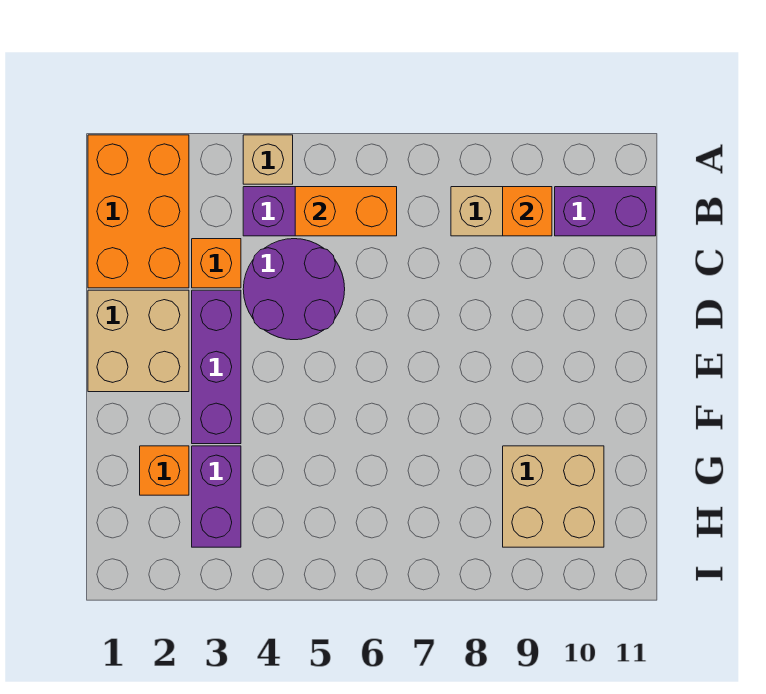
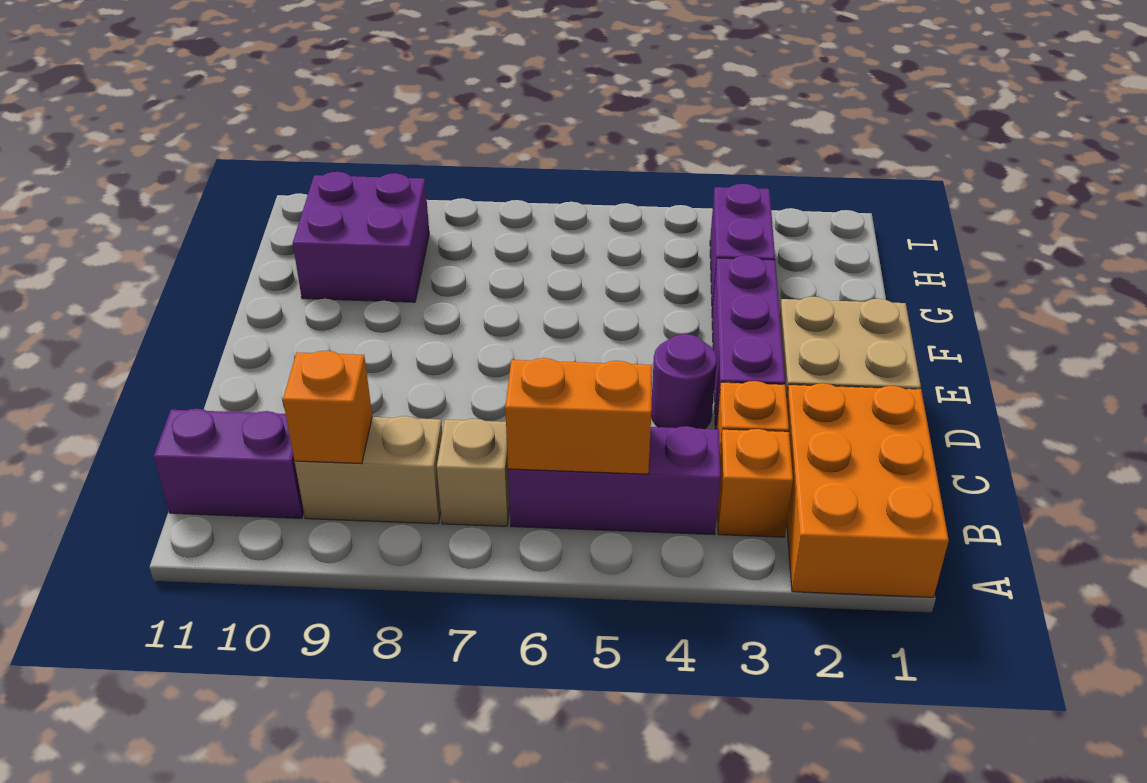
tan 1x1 brick [243,135,293,184] -> tan 1x1 brick moved to [437,419,510,526]
purple 2x2 round brick [243,239,345,340] -> purple 1x1 round brick [651,334,717,429]
orange 1x1 brick [140,446,189,495] -> orange 1x1 brick moved to [717,429,793,537]
tan 2x2 brick [503,446,604,547] -> purple 2x2 brick [293,172,429,302]

